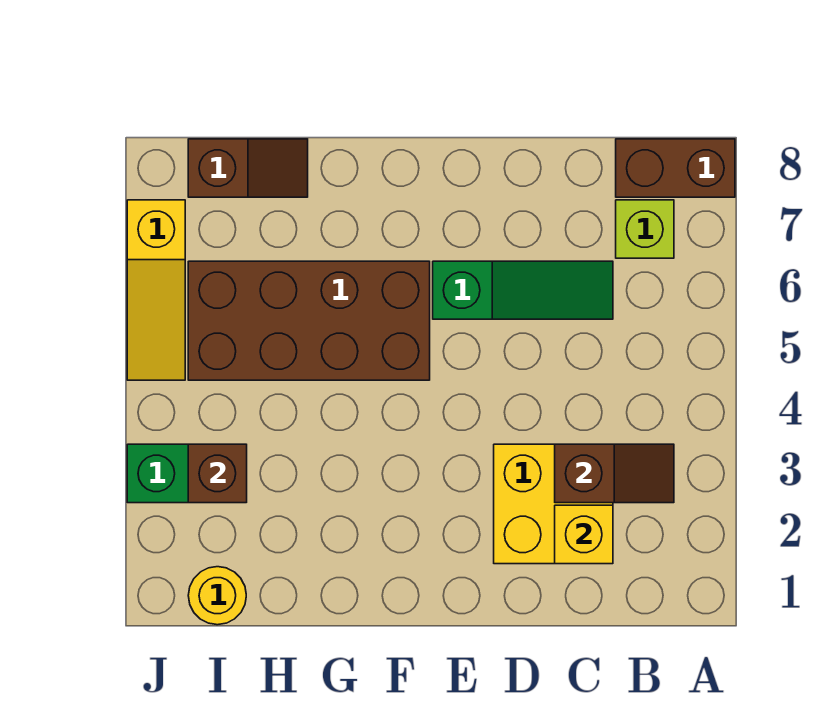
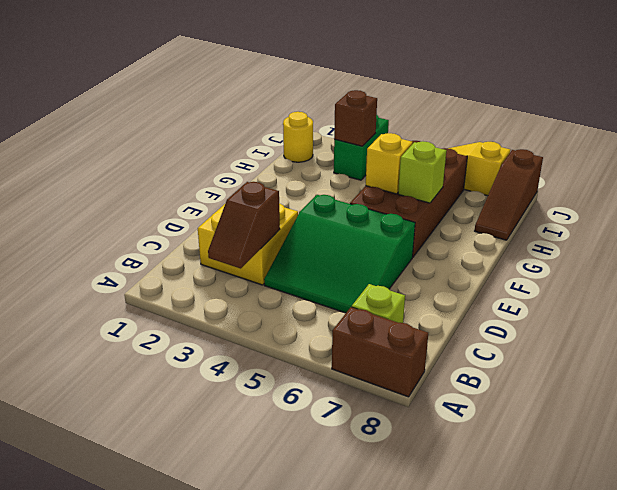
brown 1x2 brick [616,139,735,197] -> brown 1x2 brick turned to [332,307,428,397]
yellow 1x1 brick [555,505,613,564] -> yellow 1x1 brick moved to [366,133,413,194]
green 1x3 slope [433,261,613,319] -> green 3x3 slope [264,195,415,313]
none -> lime 1x1 brick [398,141,446,203]
brown 1x2 slope [188,139,308,197] -> brown 1x3 slope [475,149,543,240]

